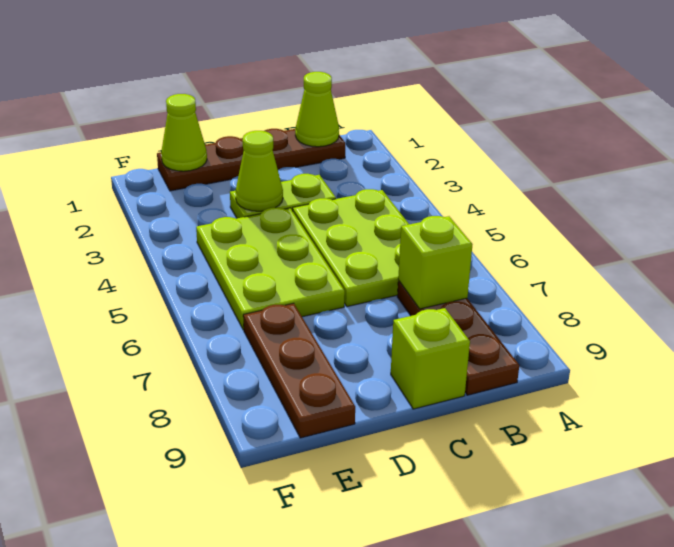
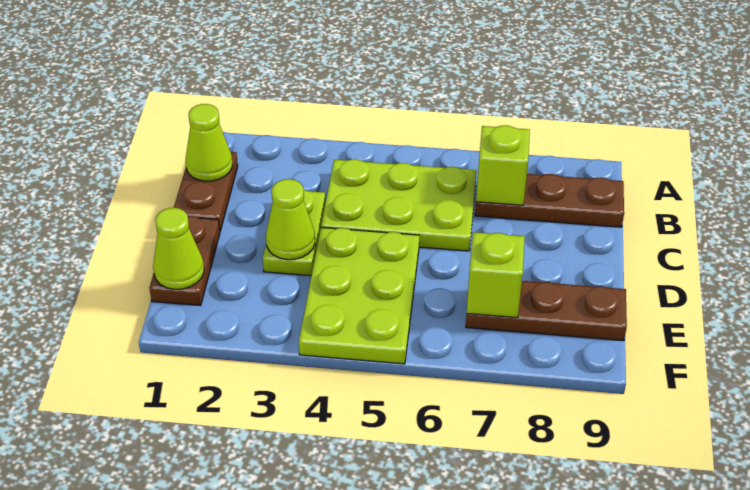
lime 1x1 brick [391,308,470,409] -> lime 1x1 brick moved to [467,232,525,318]
lime 2x3 plate [196,208,345,330] -> lime 2x3 plate turned to [299,228,419,364]

